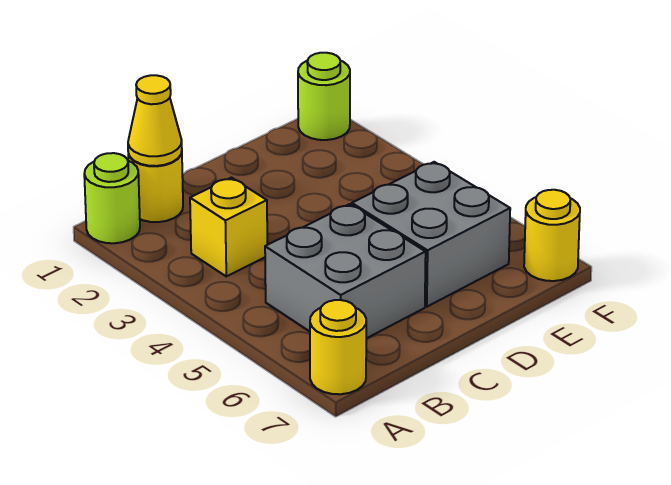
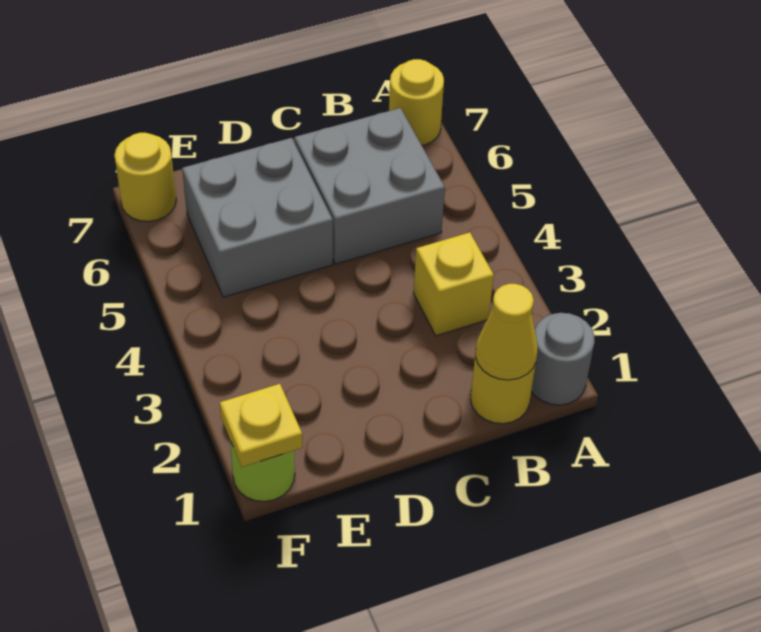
lime 1x1 round brick [84,153,140,243] -> grey 1x1 round brick [531,313,594,405]
none -> yellow 1x1 plate [220,384,303,467]

